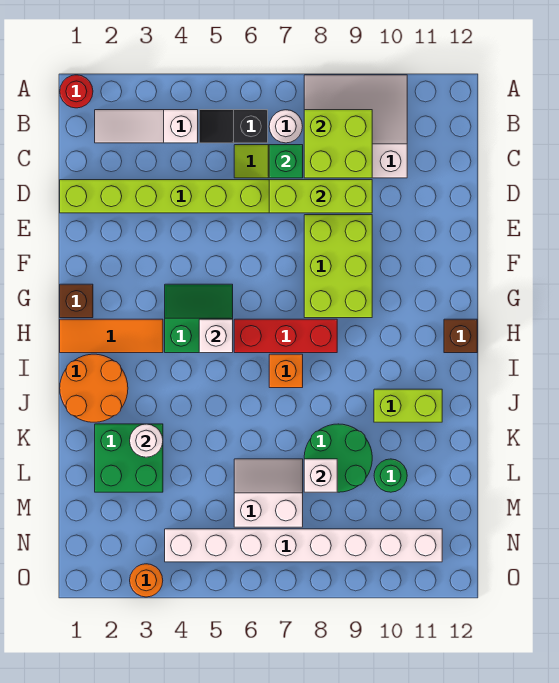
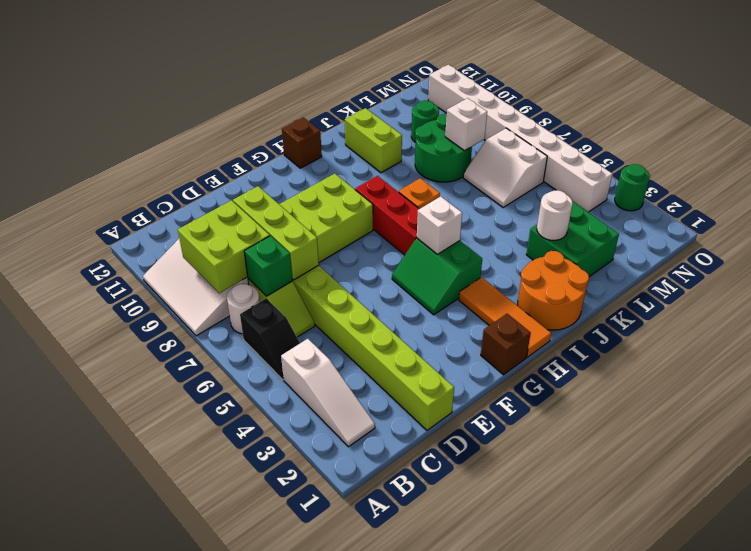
red 1x1 round brick [60,75,93,108] -> none
orange 1x1 round brick [130,564,163,597] -> green 1x1 round brick [615,164,650,211]

